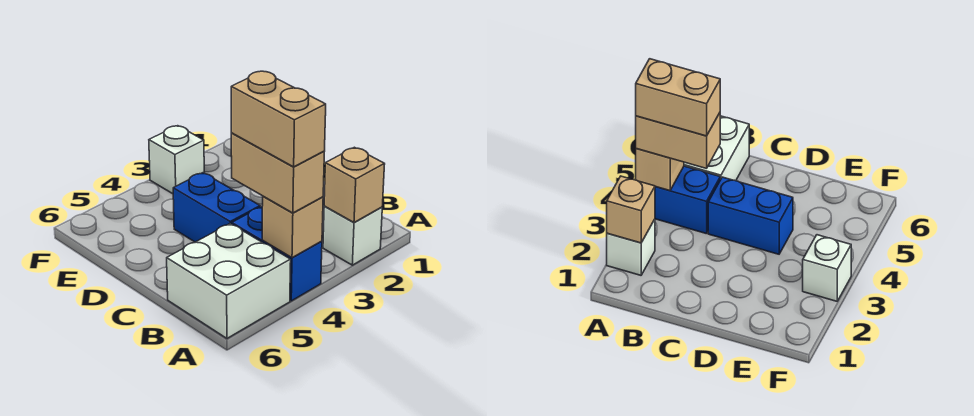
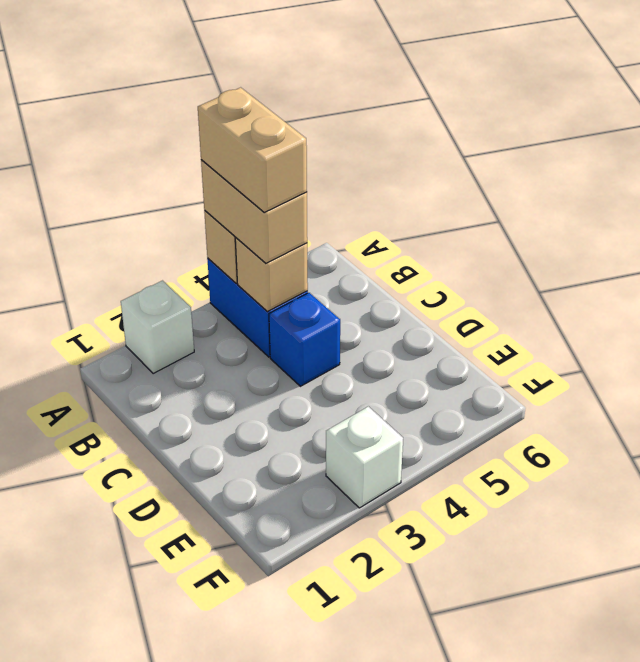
tan 1x1 brick [324,147,385,222] -> tan 1x1 brick moved to [235,238,308,312]
white 2x2 brick [167,223,291,338] -> none
blue 1x2 brick [173,173,260,242] -> blue 1x1 brick [269,293,340,386]

